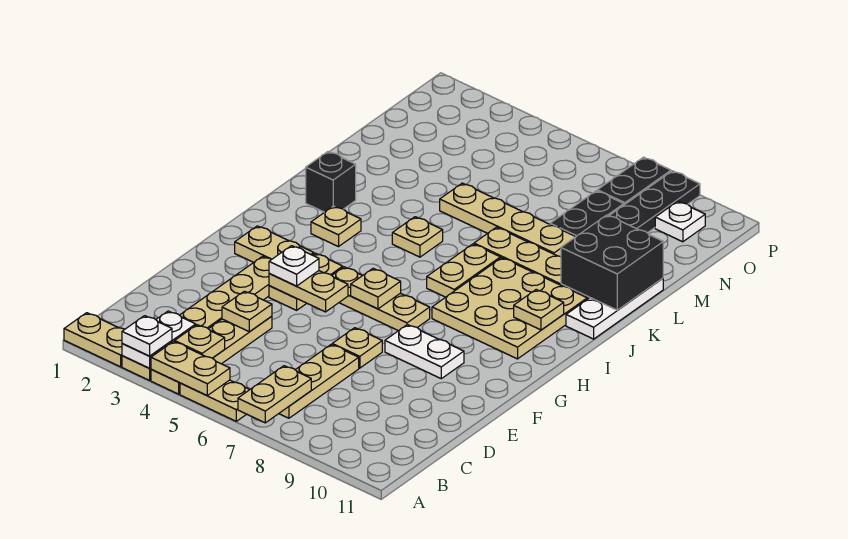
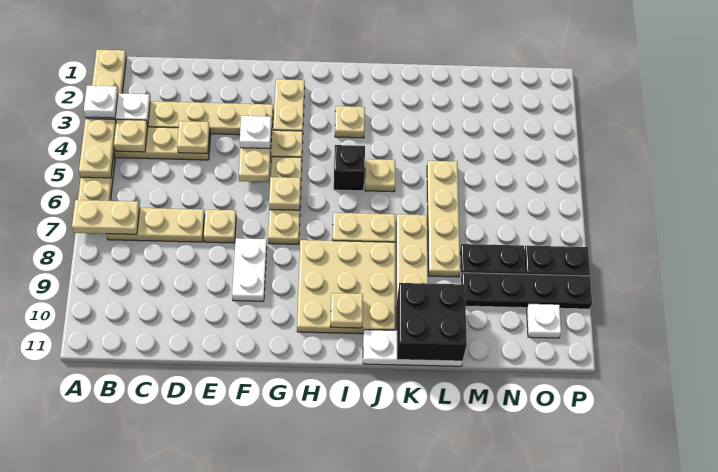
black 1x1 brick [306,151,356,212] -> black 1x1 brick moved to [334,145,365,191]

